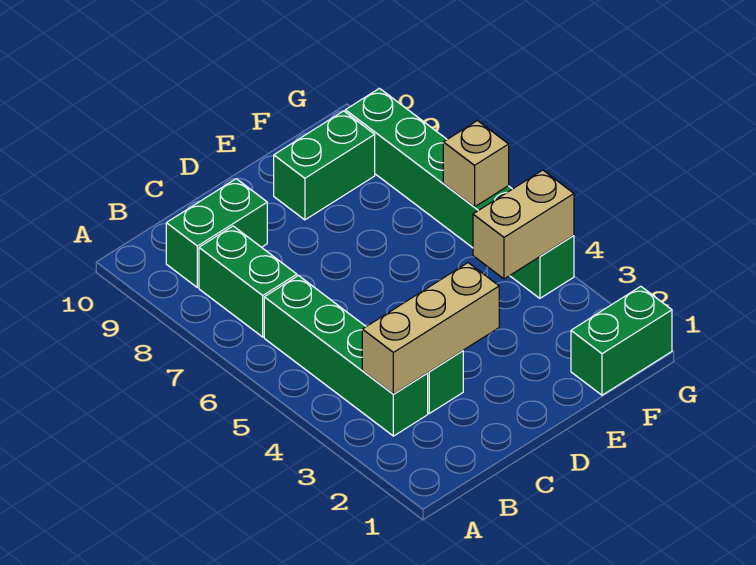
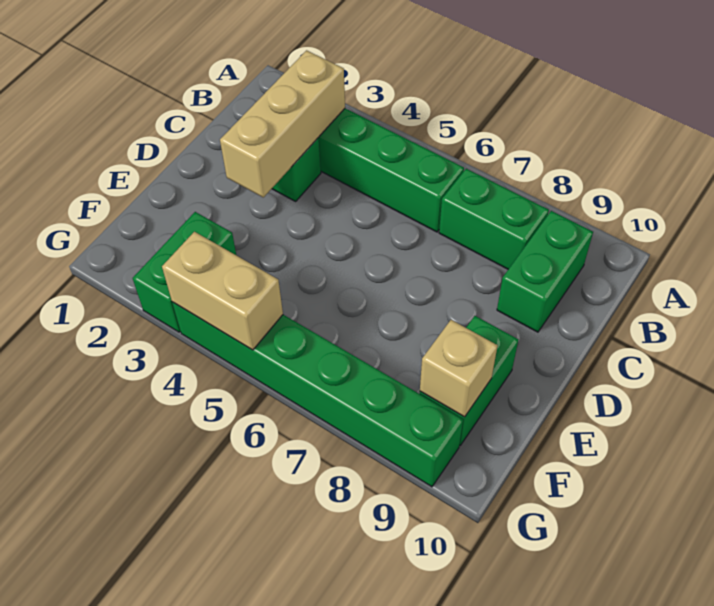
green 1x2 brick [571,286,672,395] -> green 1x2 brick moved to [133,212,236,332]
tan 1x2 brick [473,170,574,279] -> tan 1x2 brick turned to [162,232,283,350]
tan 1x1 brick [443,121,509,207] -> tan 1x1 brick moved to [420,320,498,417]

